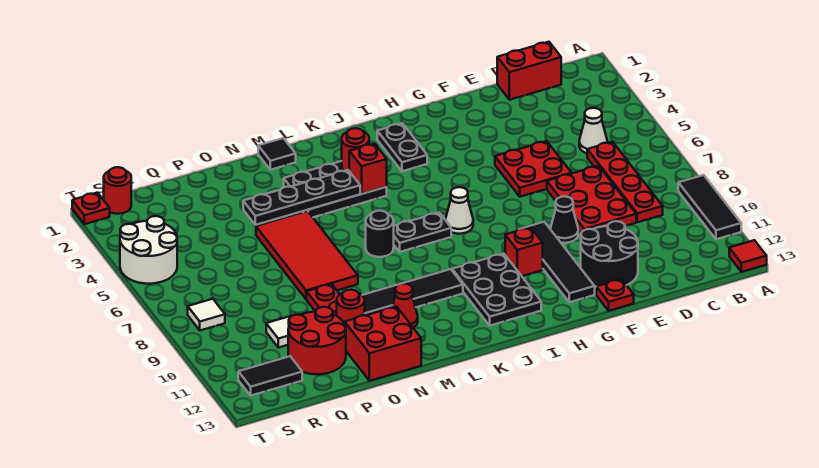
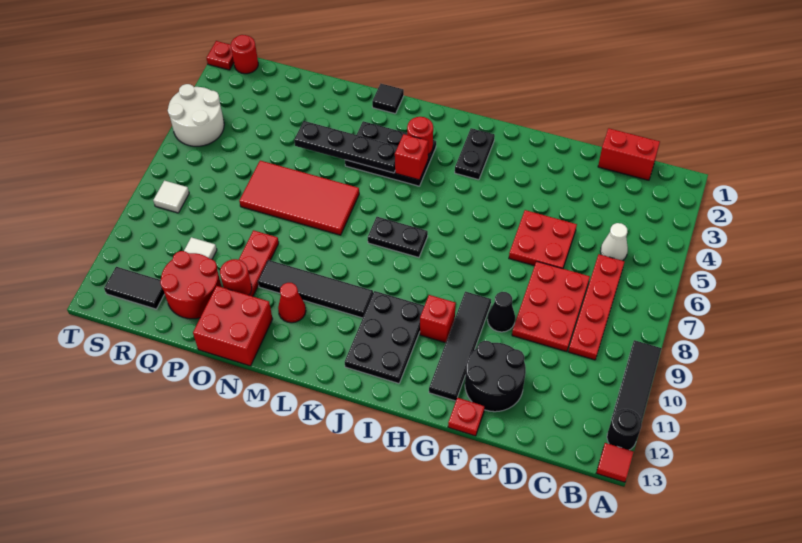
white 1x1 cone [446,187,473,234] -> none
black 1x1 round brick [366,211,394,257] -> black 1x1 round brick moved to [607,409,642,450]
red 2x4 tile [256,211,358,299] -> red 2x4 tile turned to [239,161,359,235]

